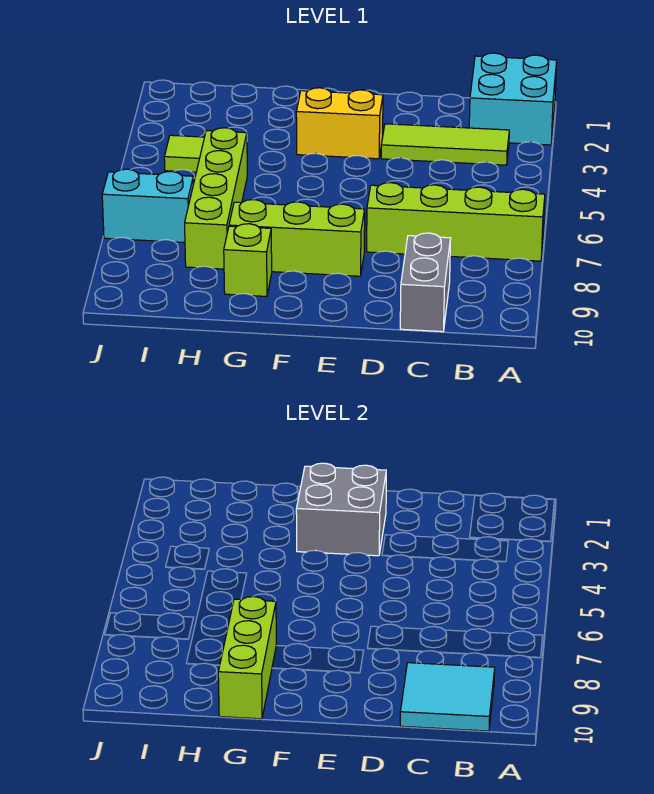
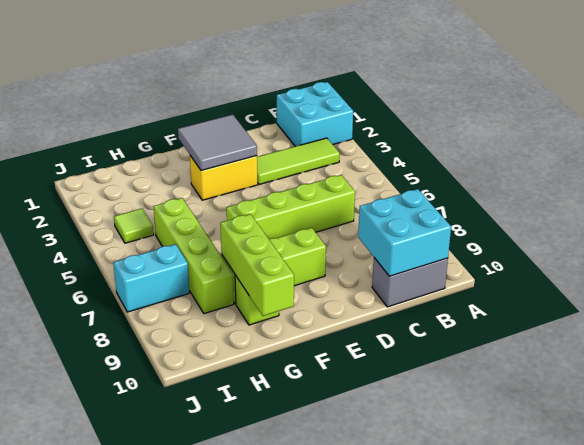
lime 1x4 brick [367,183,545,261] -> lime 1x4 brick moved to [226,175,355,239]
cyan 2x2 tile [400,663,495,731] -> cyan 2x2 brick [358,189,451,276]
grey 1x2 brick [400,233,451,332] -> grey 1x2 brick turned to [372,258,448,307]
grey 2x2 brick [296,463,386,556] -> grey 2x2 tile [178,114,257,171]

